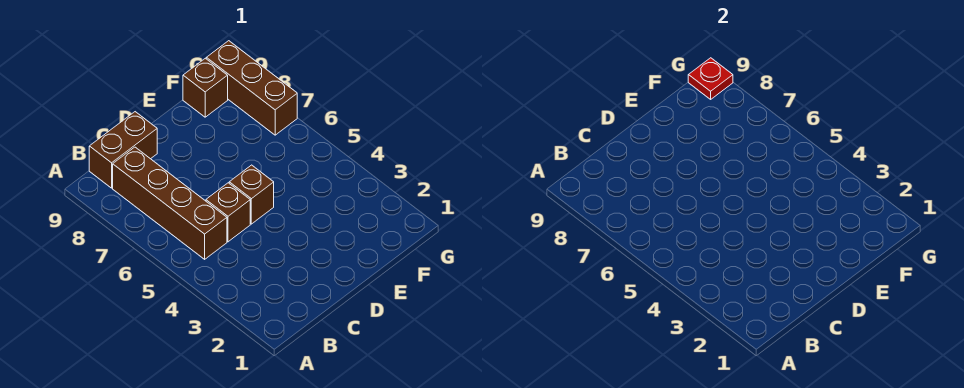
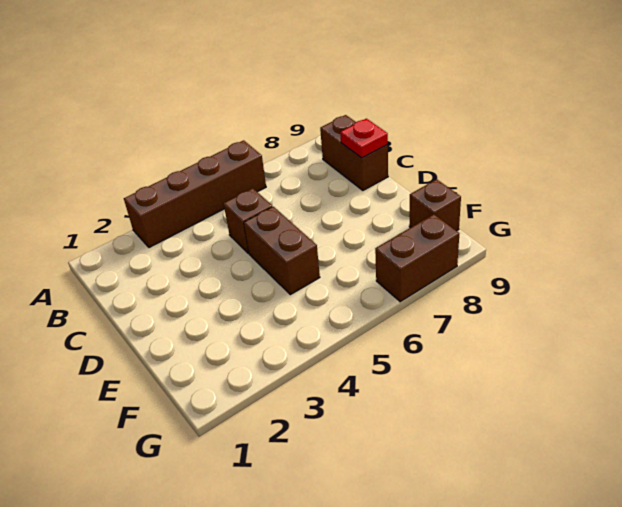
brown 1x4 brick [113,147,227,259] -> brown 1x4 brick moved to [124,140,266,248]
brown 1x1 brick [229,165,274,224] -> brown 1x2 brick [244,207,320,295]
brown 1x3 brick [206,41,297,135] -> brown 1x2 brick [375,214,459,302]
red 1x1 plate [688,58,733,99] -> red 1x1 plate moved to [340,119,388,158]

